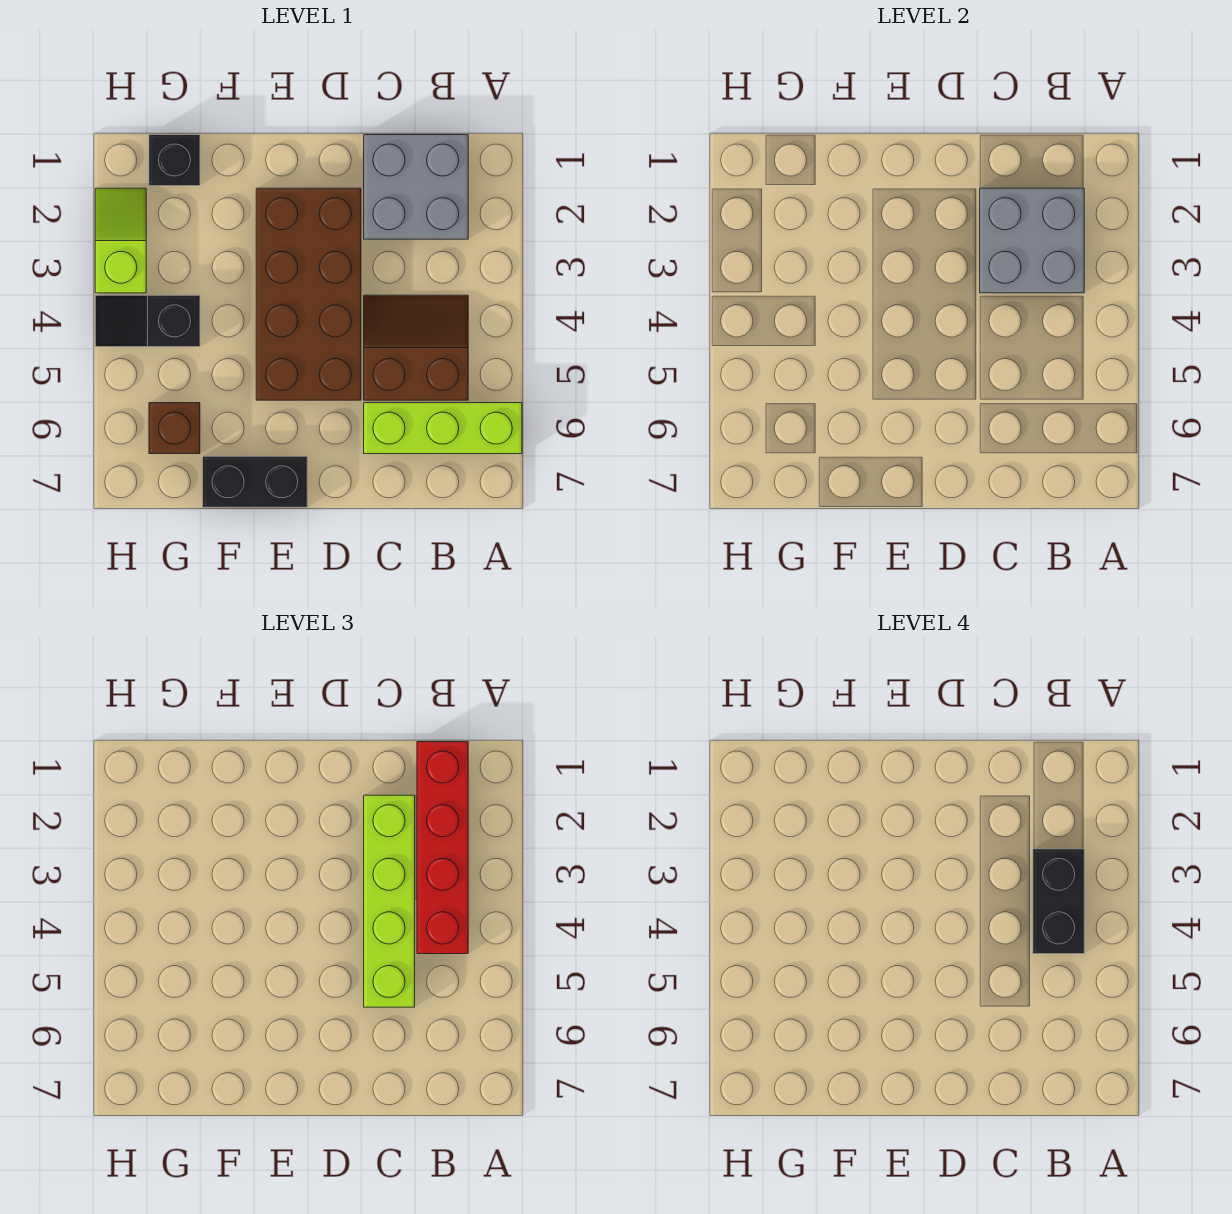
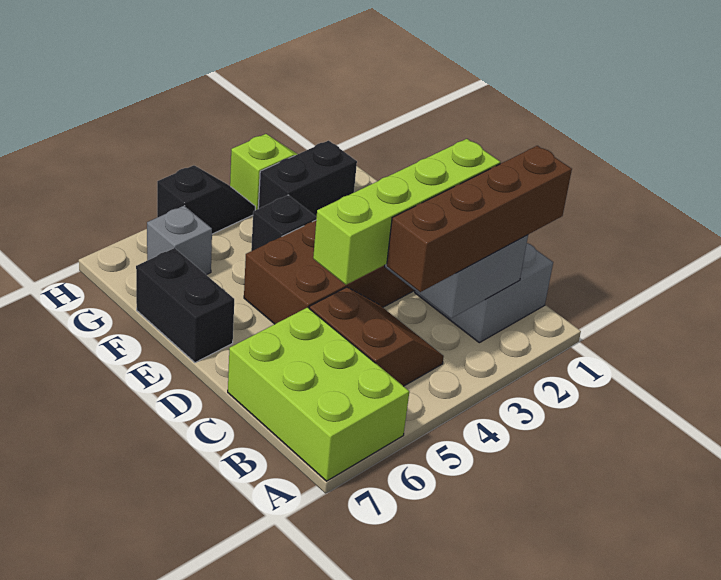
lime 1x3 brick [364,403,522,454] -> lime 2x3 brick [228,307,409,481]
red 1x4 brick [417,742,468,954] -> brown 1x4 brick [387,146,572,292]
black 1x2 brick [1033,849,1084,954] -> black 1x2 brick moved to [258,141,357,217]
black 1x1 brick [149,135,200,186] -> black 1x1 brick moved to [251,195,317,251]
black 1x2 slope [95,295,200,347] -> black 1x2 slope turned to [157,165,255,234]
brown 1x1 brick [149,403,200,454] -> grey 1x1 brick [147,206,212,275]

